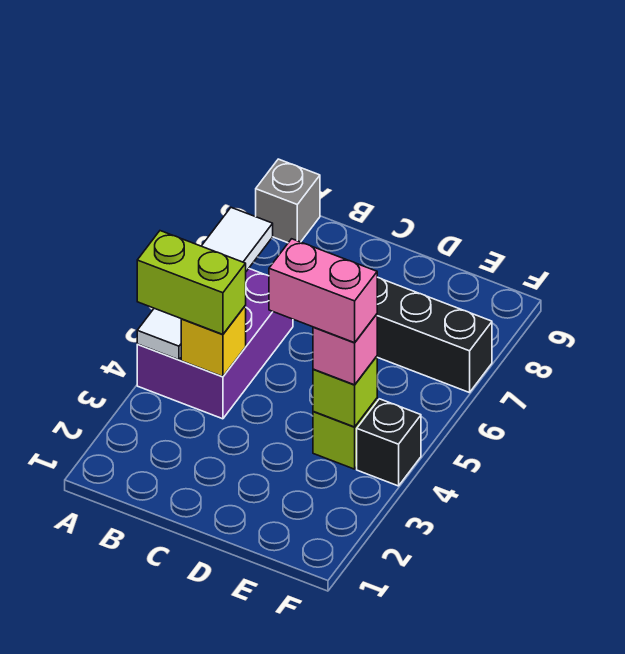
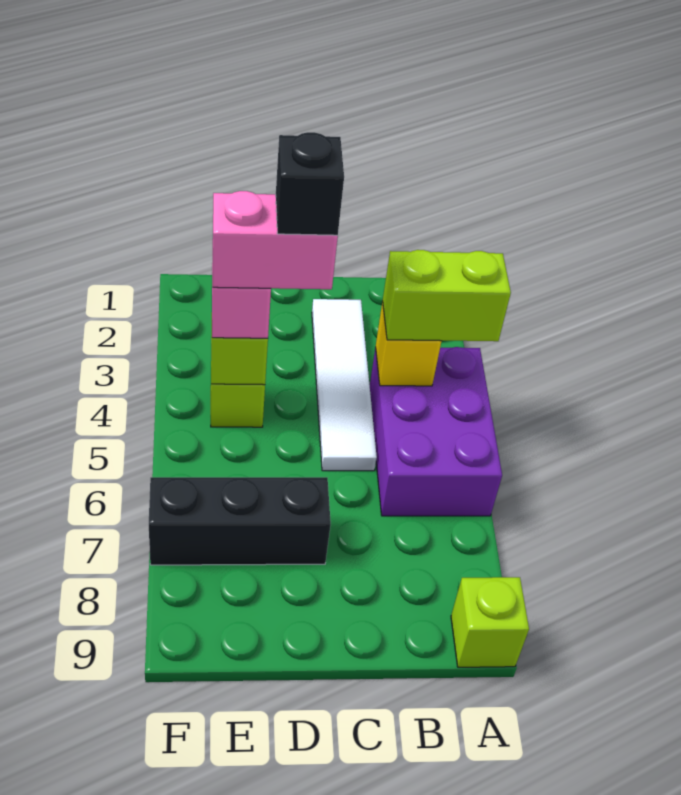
white 1x4 tile [137,208,273,360] -> white 1x4 tile moved to [312,299,377,471]
grey 1x1 brick [256,159,320,243] -> lime 1x1 brick [451,577,529,667]
black 1x1 brick [357,399,421,486] -> black 1x1 brick moved to [276,132,344,236]

